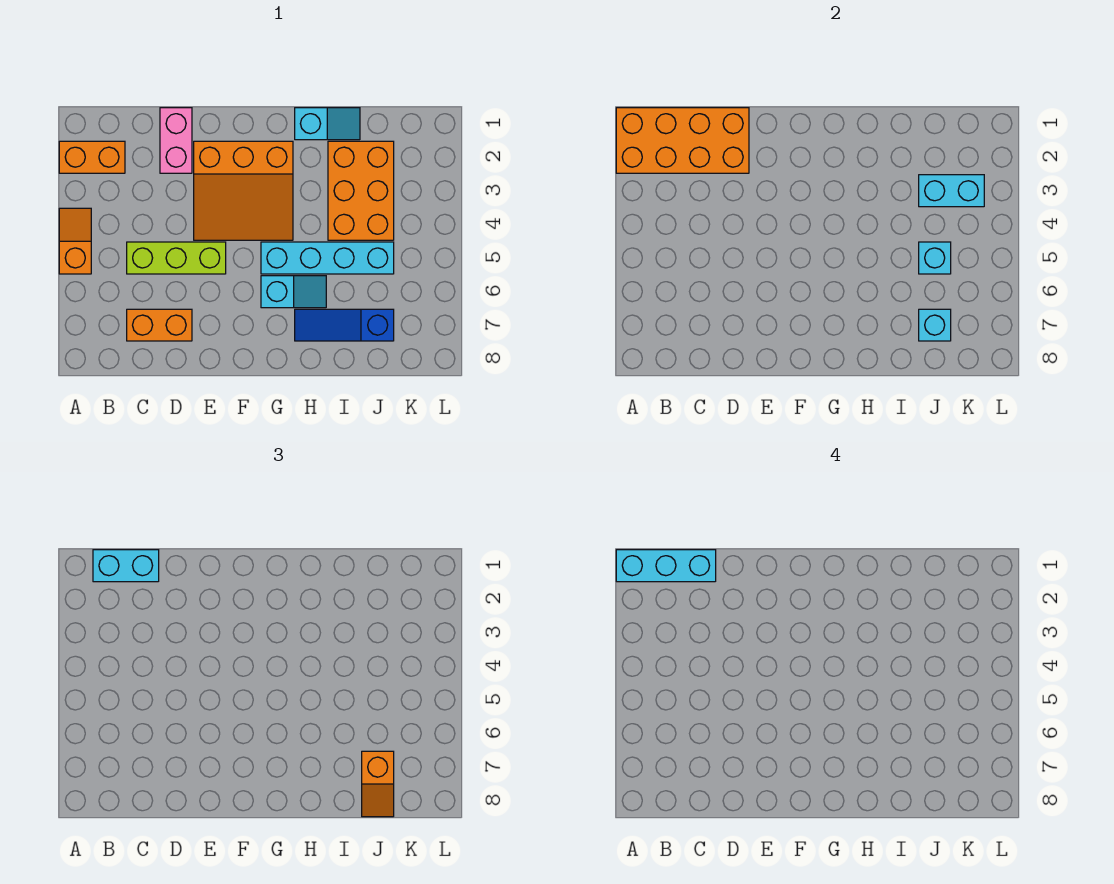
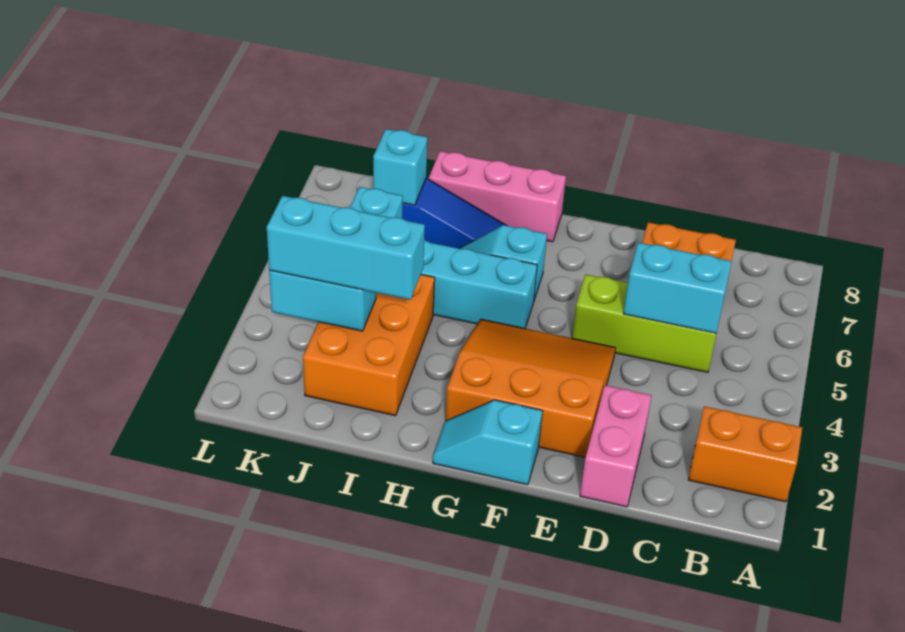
orange 2x4 brick [616,108,749,173] -> none
cyan 1x3 brick [616,550,716,582] -> cyan 1x3 brick moved to [267,196,425,300]
orange 1x2 slope [59,208,91,274] -> none
cyan 1x2 brick [93,550,159,582] -> cyan 1x2 brick moved to [624,242,732,333]
none -> pink 1x3 brick [429,151,566,242]
cyan 1x2 slope [295,108,360,140] -> cyan 1x2 slope moved to [433,400,543,485]
orange 1x2 slope [362,751,394,817] -> none

